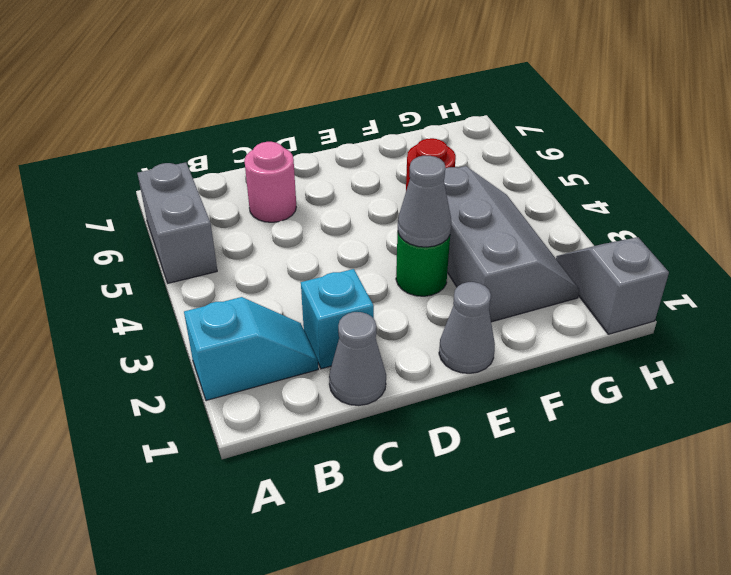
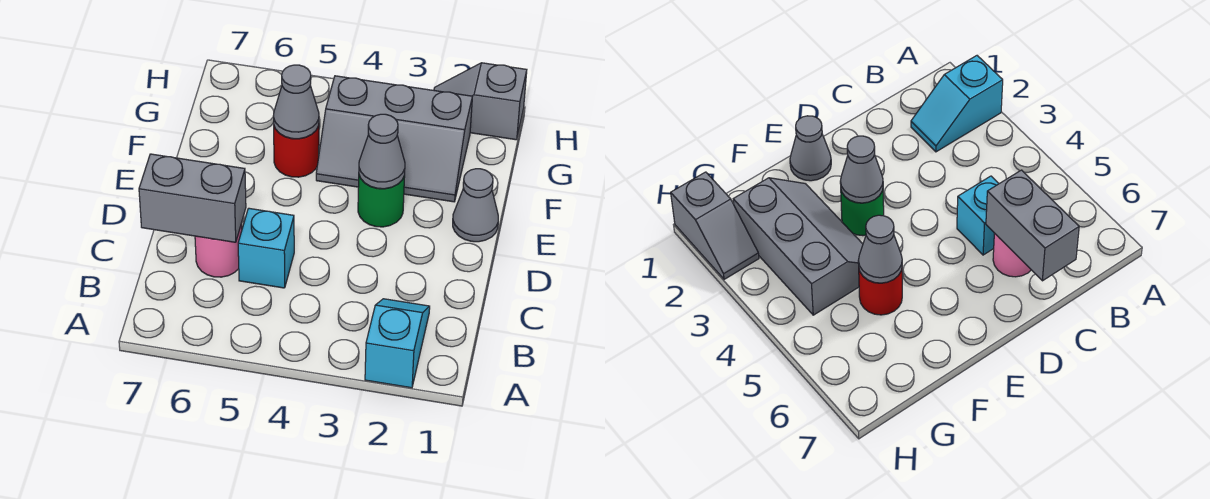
grey 1x2 brick [137,162,217,283] -> grey 1x2 brick moved to [139,154,246,242]
grey 1x1 cone [329,312,386,405] -> grey 1x1 cone moved to [274,65,319,139]
cyan 1x1 brick [301,269,374,369] -> cyan 1x1 brick moved to [238,208,294,288]
grey 2x3 slope [444,166,579,322] -> grey 2x3 slope turned to [316,76,472,202]

